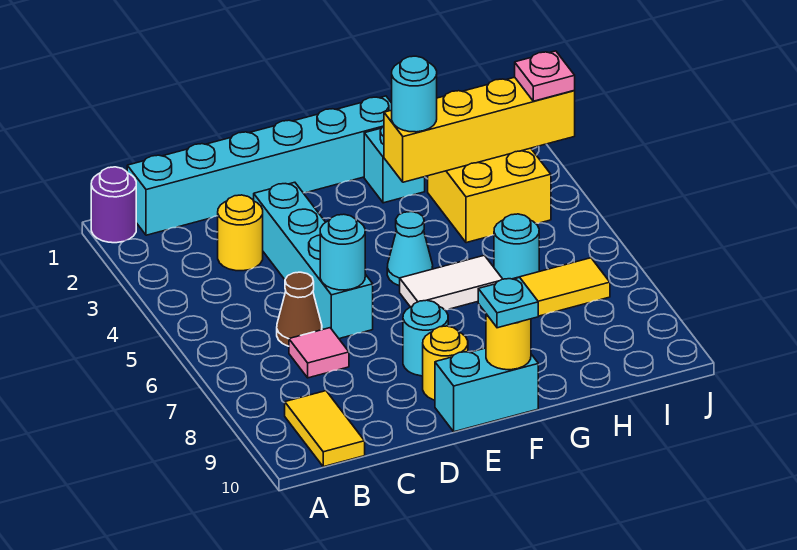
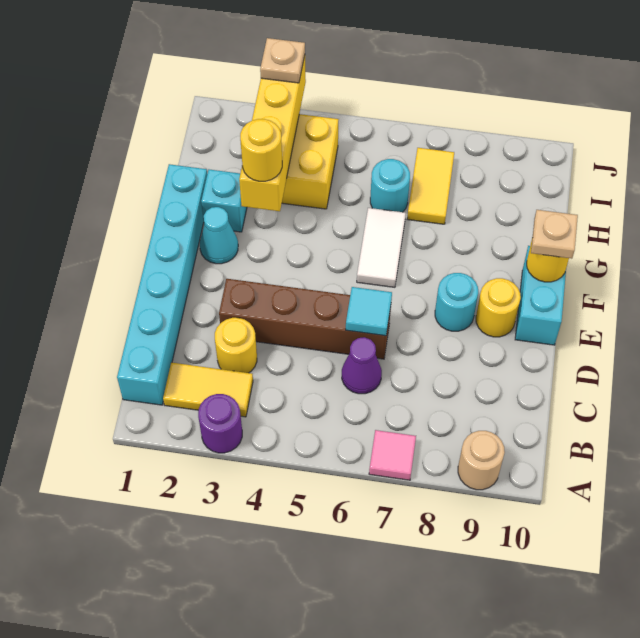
purple 1x1 round brick [91,167,136,243] -> purple 1x1 round brick moved to [198,394,242,453]
none -> tan 1x1 round brick [458,431,505,490]
yellow 1x2 tile [285,391,365,467] -> yellow 1x2 tile moved to [163,362,253,417]
brown 1x1 cone [277,272,322,346] -> purple 1x1 cone [342,337,382,394]
pink 1x1 tile [289,328,349,378] -> pink 1x1 tile moved to [369,430,416,480]
cyan 1x4 brick [254,182,373,339] -> brown 1x4 brick [219,279,391,359]
cyan 1x1 round brick [320,214,365,290] -> cyan 1x1 tile [346,287,392,336]
cyan 1x1 cone [387,212,433,286] -> cyan 1x1 cone moved to [200,207,238,264]
cyan 1x1 plate [478,277,538,328] -> tan 1x1 plate [531,210,578,259]
cyan 1x1 round brick [392,56,437,132] -> yellow 1x1 round brick [240,119,282,181]
pink 1x1 plate [515,51,575,101] -> tan 1x1 plate [260,38,305,83]

